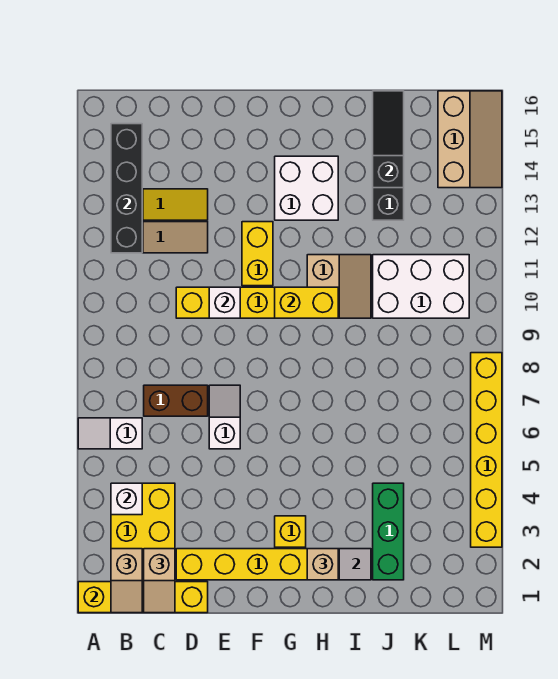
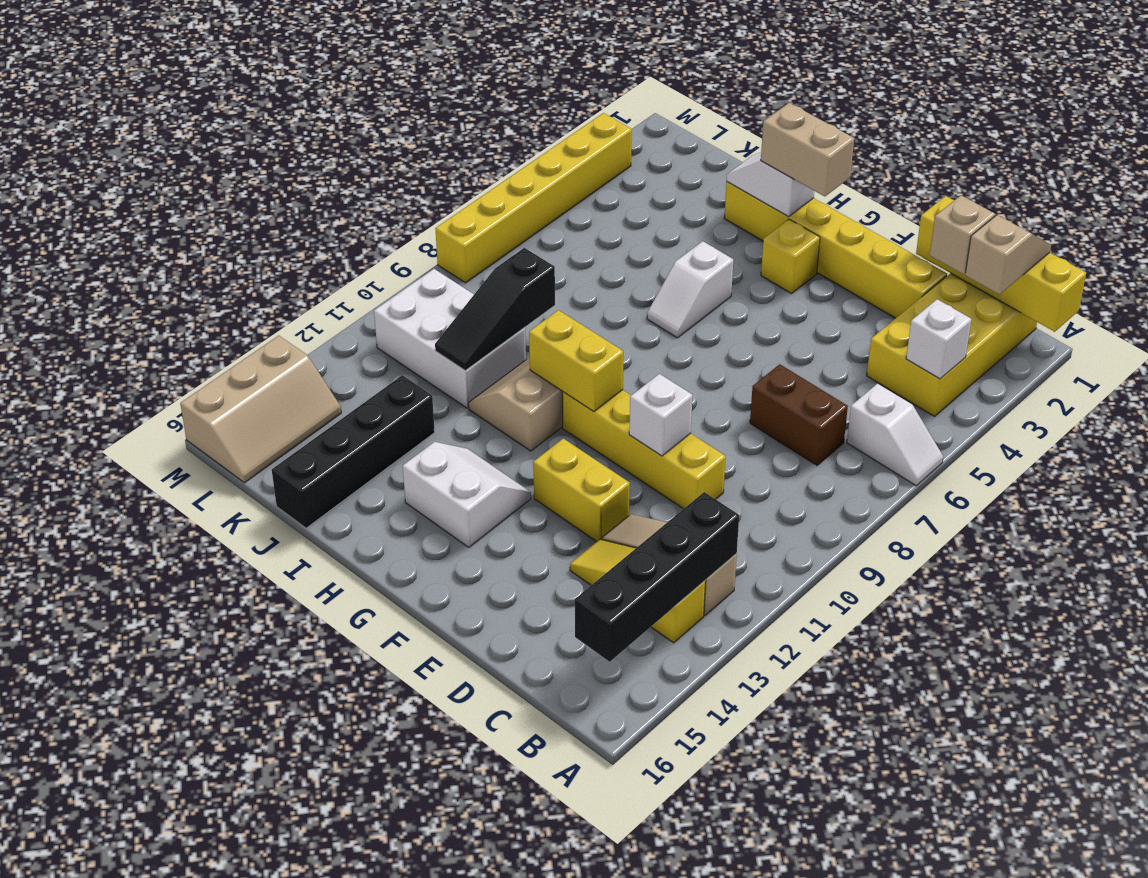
white 1x2 slope [209,385,240,449] -> white 1x2 slope moved to [647,241,733,338]
yellow 1x2 brick [242,222,273,286] -> yellow 1x2 brick turned to [533,438,630,542]
white 2x2 brick [275,156,338,220] -> white 2x2 slope [403,442,531,547]
tan 1x1 brick [307,549,338,580] -> tan 1x2 brick [761,103,854,196]
green 1x3 brick [373,483,404,580] -> none
black 1x3 slope [373,91,404,188] -> black 1x3 slope moved to [435,248,555,370]
tan 2x3 slope [438,91,502,188] -> tan 2x3 slope turned to [180,335,341,483]

